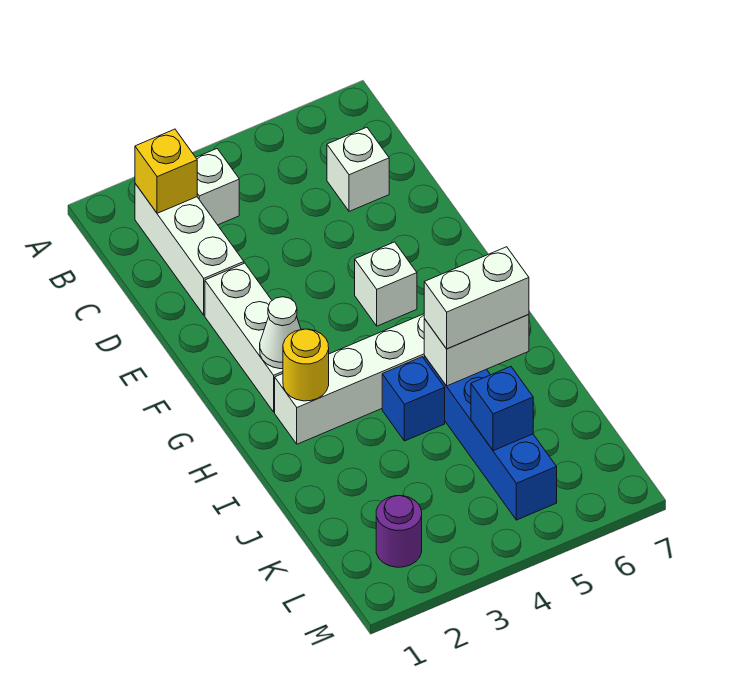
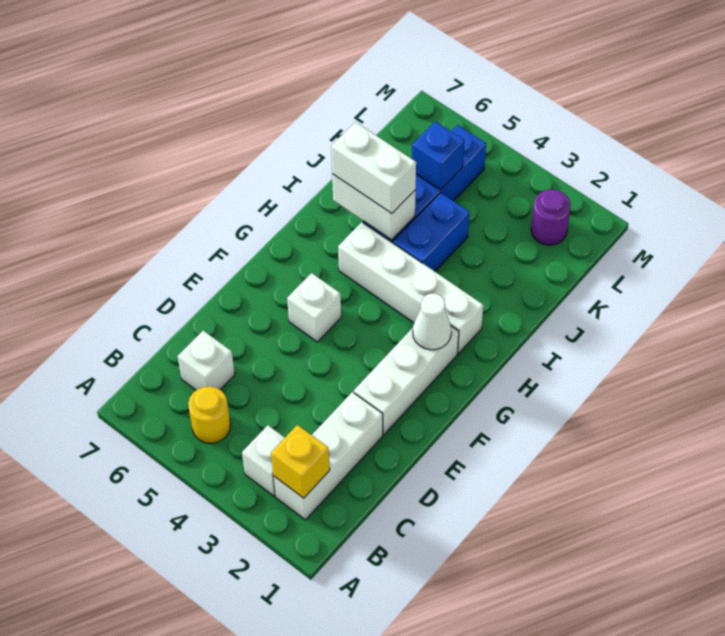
yellow 1x1 round brick [283,329,329,401] -> yellow 1x1 round brick moved to [188,386,230,443]
blue 1x1 brick [382,357,445,441] -> blue 1x2 brick [393,193,469,271]

